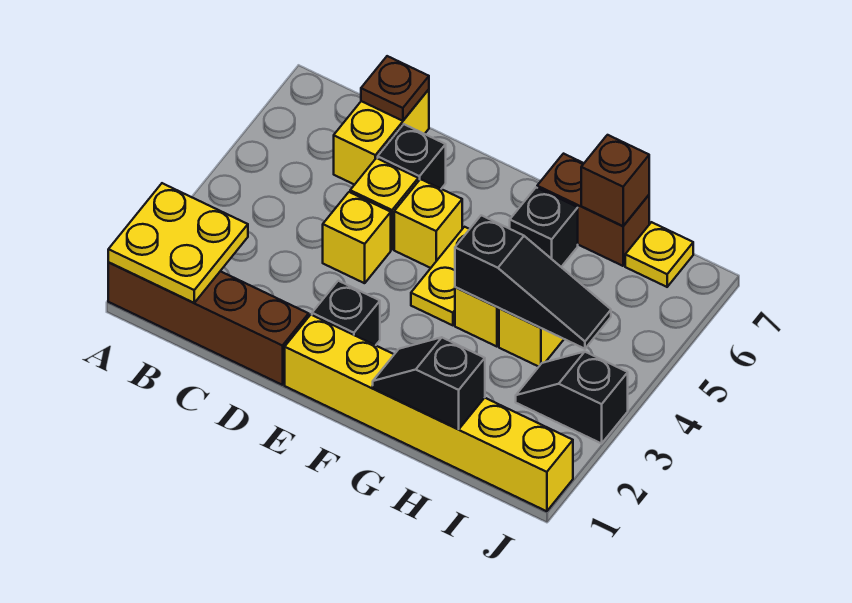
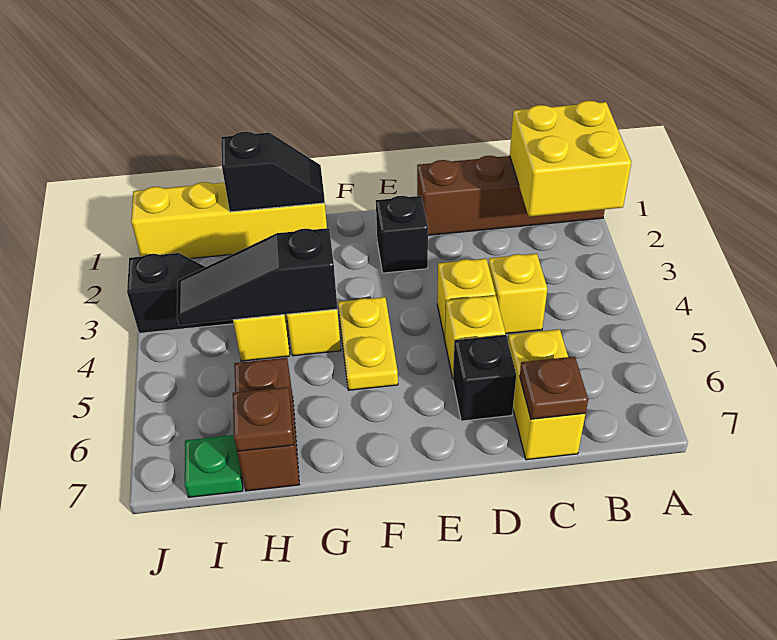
yellow 2x2 plate [108,183,248,303] -> yellow 2x2 brick [510,101,632,217]
yellow 1x6 brick [285,315,573,511] -> yellow 1x4 brick [131,182,327,259]
yellow 1x1 brick [394,179,462,268] -> yellow 1x1 brick moved to [488,253,547,334]
black 1x1 brick [510,188,578,267] -> none
brown 1x2 brick [537,154,649,266] -> brown 1x2 brick turned to [234,358,299,491]
brown 1x1 brick [581,135,649,226] -> brown 1x1 plate [233,387,294,451]
yellow 1x1 plate [625,222,693,287] -> green 1x1 plate [185,435,243,497]

